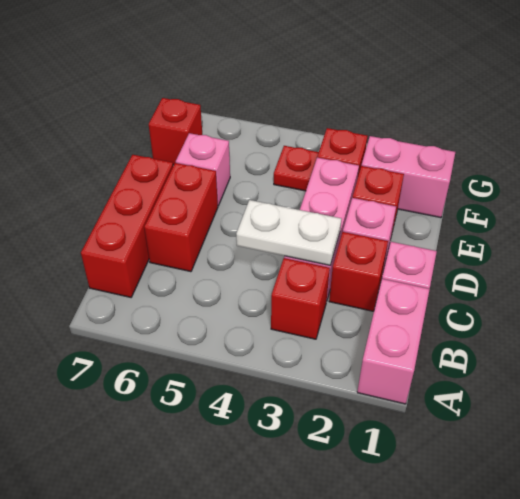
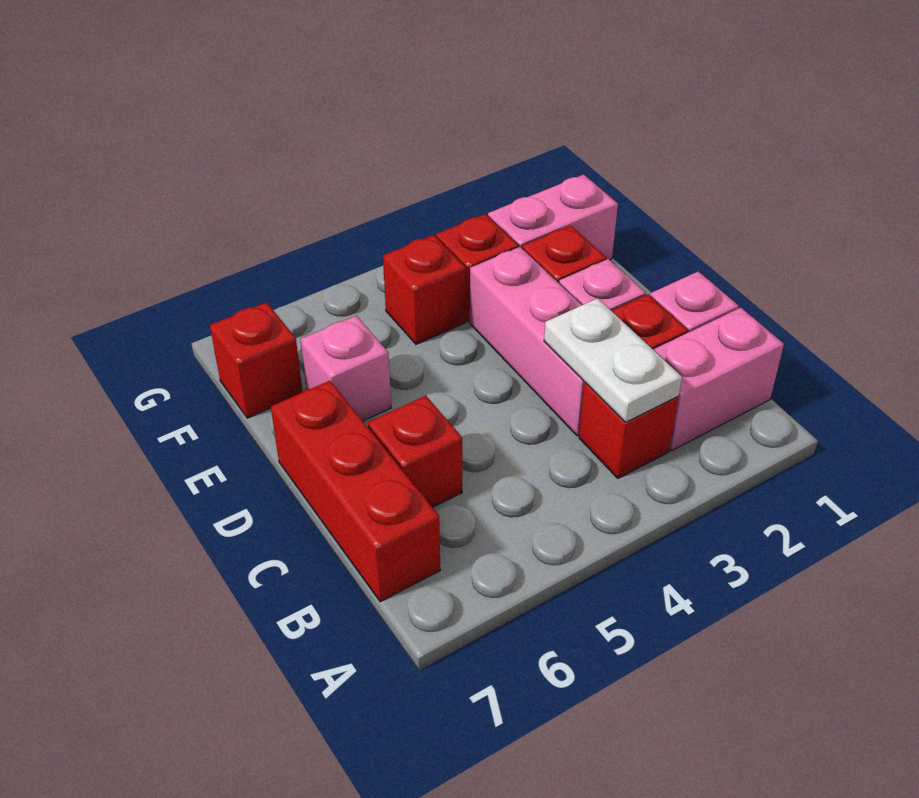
pink 1x2 brick [357,279,430,404] -> pink 1x2 brick turned to [653,308,784,451]
white 1x2 plate [236,200,341,265] -> white 1x2 plate turned to [544,298,682,422]
red 1x2 brick [144,163,218,272] -> red 1x1 brick [368,396,462,507]
red 1x1 plate [274,146,319,191] -> red 1x1 brick [383,235,466,344]

